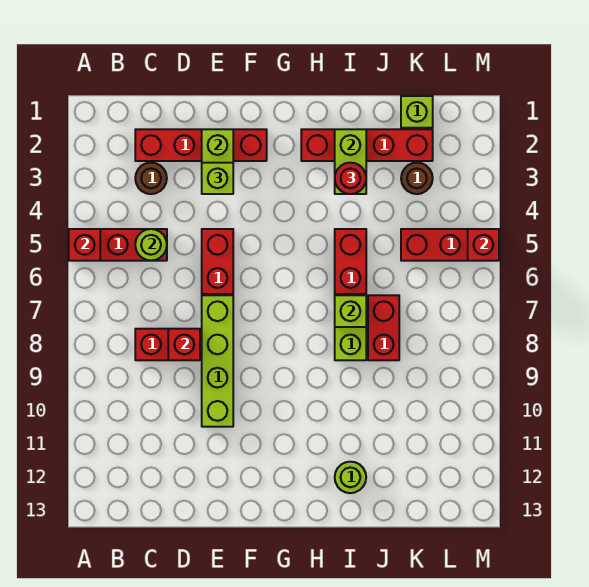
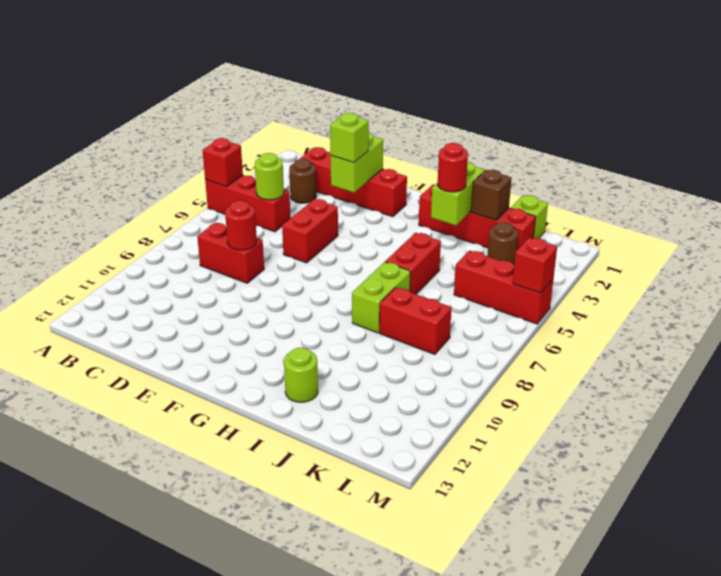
red 1x1 brick [168,329,200,360] -> red 1x1 round brick [225,200,257,250]
lime 1x4 brick [202,295,233,427] -> none
lime 1x1 brick [335,295,366,327] -> none
none -> brown 1x1 brick [471,170,511,220]
red 1x2 brick [368,295,399,360] -> red 1x2 brick turned to [380,287,452,354]

